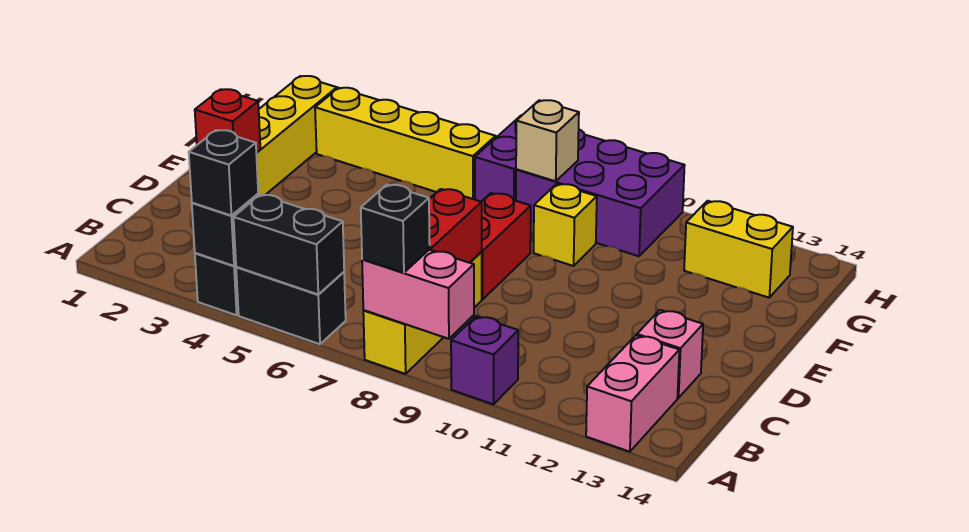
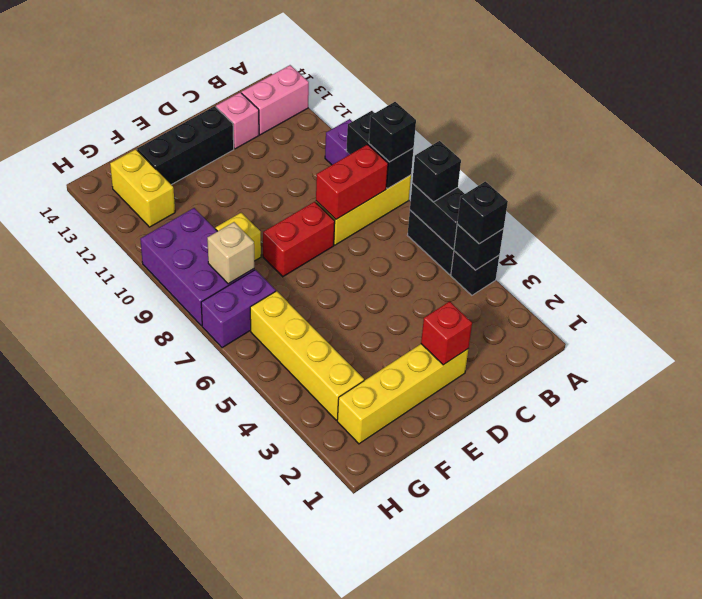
none -> black 1x1 brick [412,141,461,202]
pink 1x2 brick [362,250,474,339] -> black 1x2 brick [346,111,414,189]
none -> black 1x3 brick [137,106,234,185]

